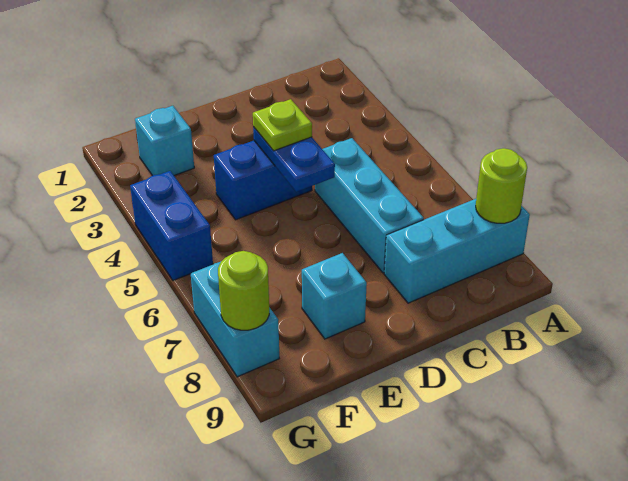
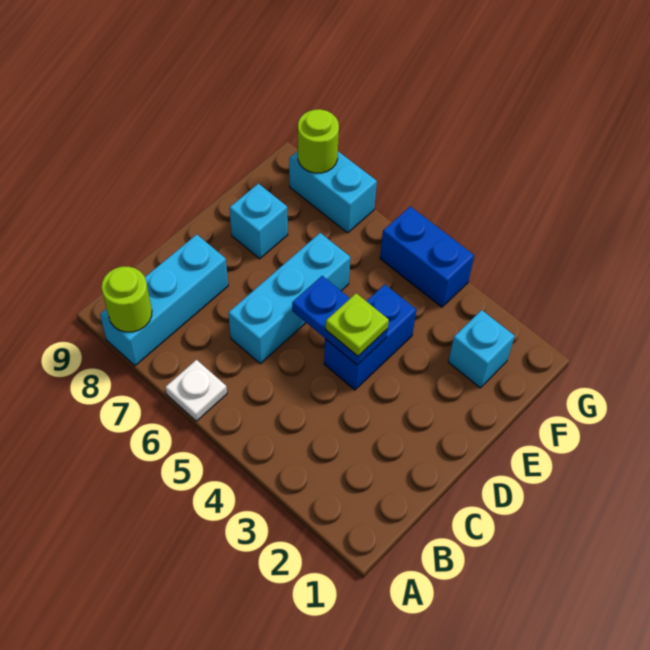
none -> white 1x1 plate [165,360,227,421]
cyan 1x3 brick [315,138,424,273] -> cyan 1x3 brick turned to [228,233,350,364]

